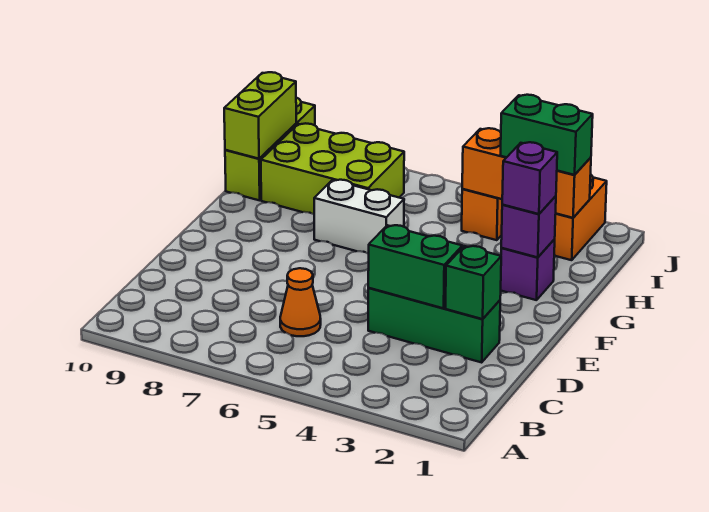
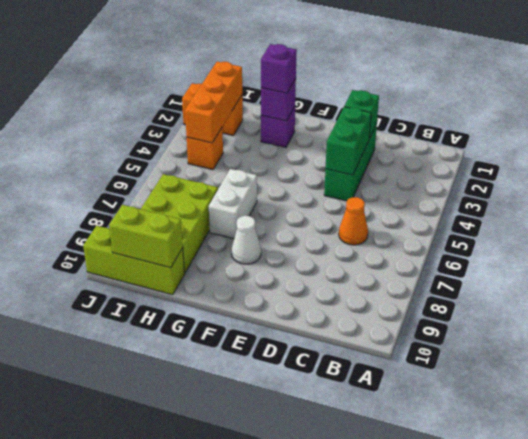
none -> white 1x1 cone [232,216,261,264]
green 1x2 brick [500,95,593,175] -> none

